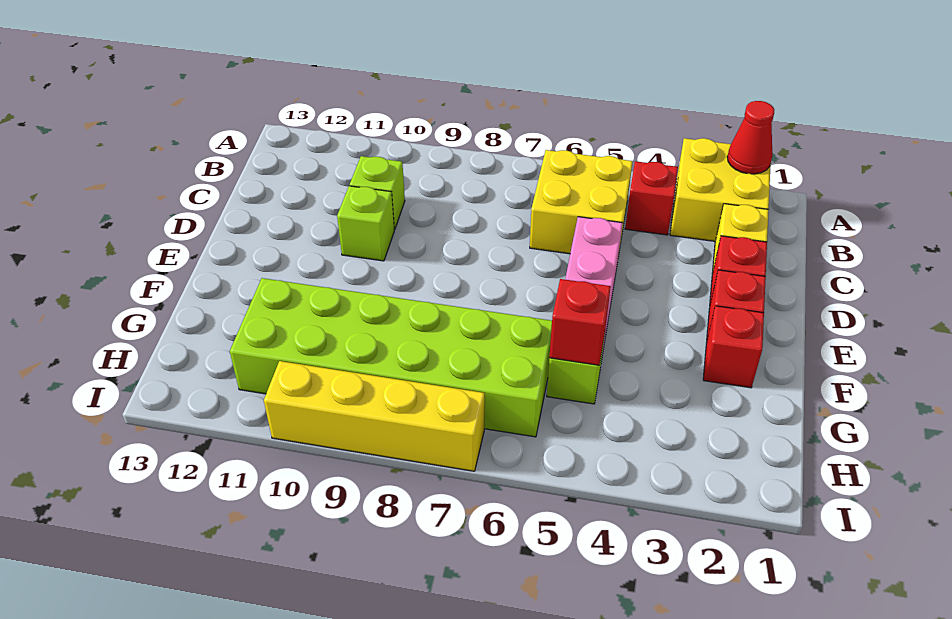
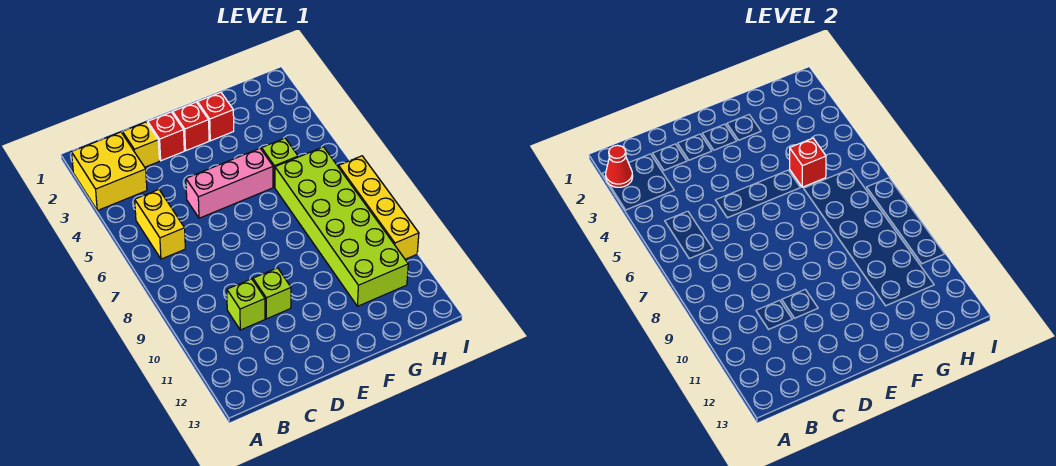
red 1x1 brick [625,161,678,235] -> none
yellow 2x2 brick [530,150,633,254] -> yellow 1x2 brick [135,190,185,259]

